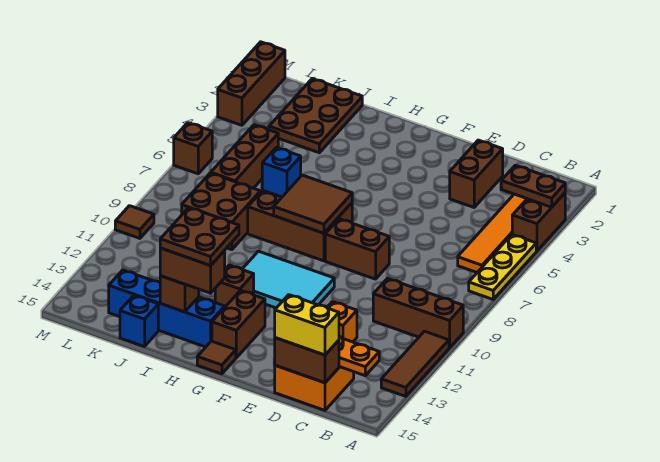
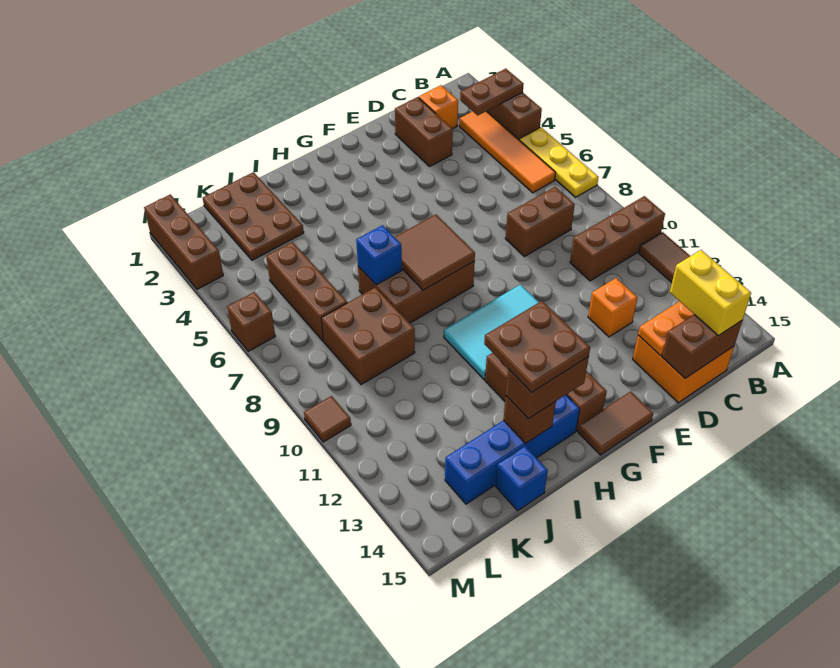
none -> orange 1x1 brick [419,85,458,129]
yellow 1x2 brick [275,295,339,355] -> yellow 1x2 brick turned to [670,250,751,335]
brown 1x2 brick [325,219,389,279] -> brown 1x2 brick moved to [505,187,575,257]
brown 1x1 tile [197,341,236,374] -> brown 1x2 tile [578,391,653,455]

